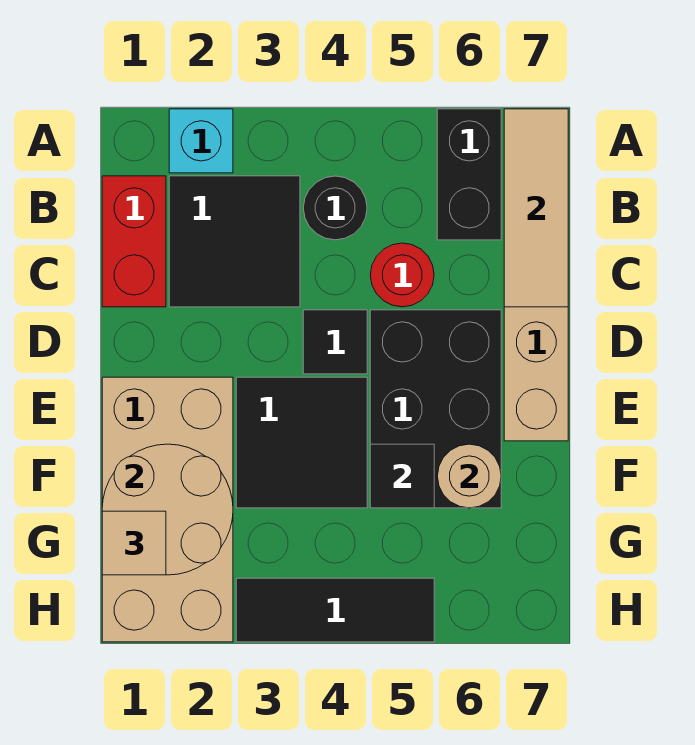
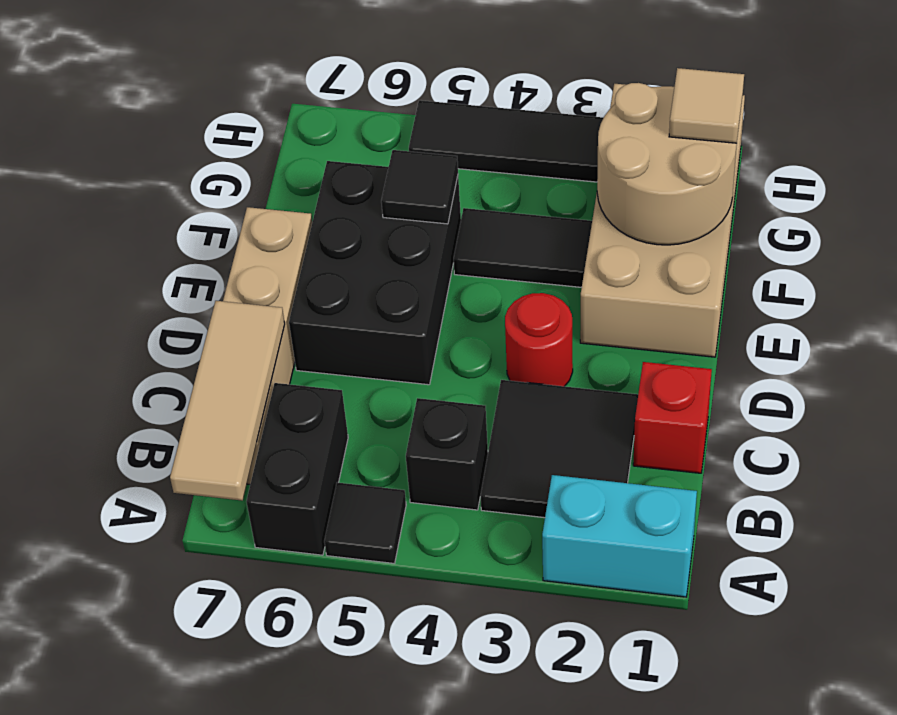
cyan 1x1 brick [169,109,233,173] -> cyan 1x2 brick [542,475,697,597]
red 1x2 brick [102,176,166,307] -> red 1x1 brick [633,362,712,473]
black 1x1 round brick [303,176,367,240] -> black 1x1 brick [406,398,488,510]
red 1x1 round brick [370,243,434,307] -> red 1x1 round brick moved to [505,293,573,386]
black 1x1 tile [303,310,367,374] -> black 1x1 tile moved to [324,483,406,564]
black 2x2 tile [236,377,367,508] -> black 1x2 tile [454,208,592,287]
tan 1x1 round brick [437,444,501,508] -> none

